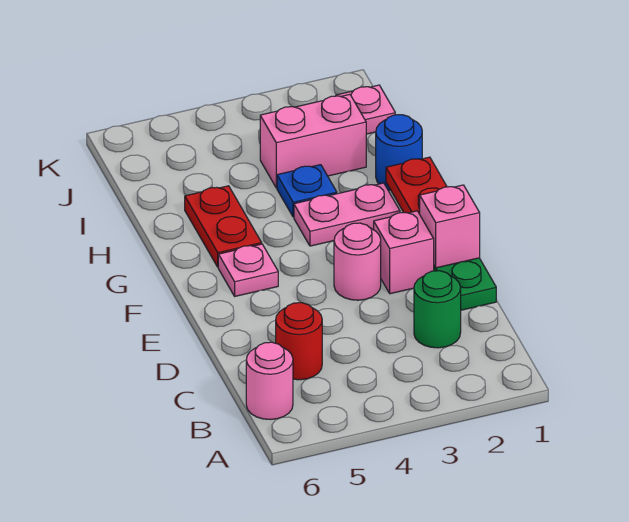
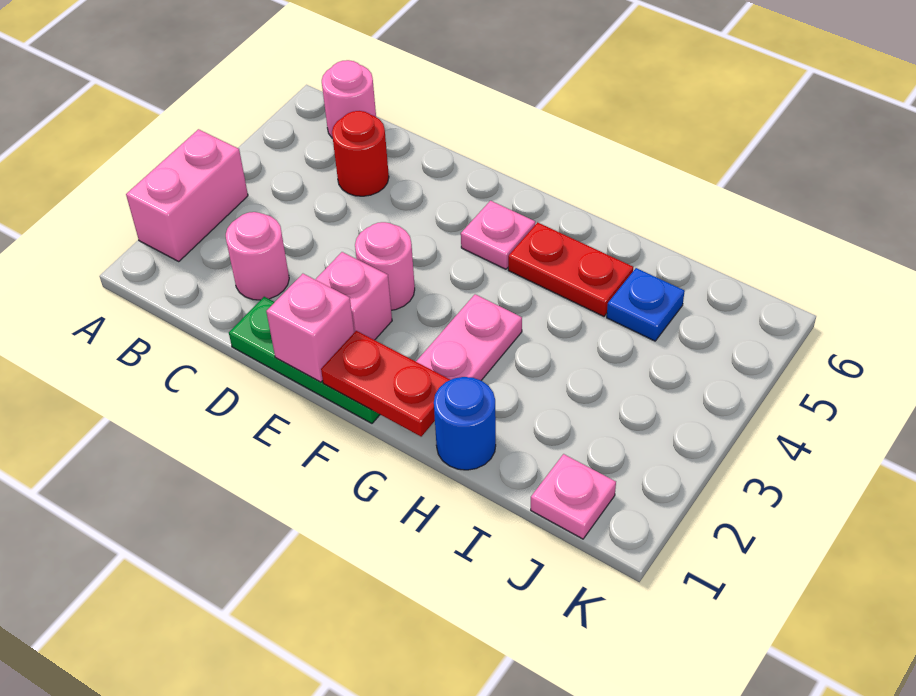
green 1x1 round brick [414,271,461,348] -> pink 1x1 round brick [226,212,289,300]
blue 1x1 plate [277,165,337,217] -> blue 1x1 plate moved to [607,268,685,341]
pink 1x2 brick [260,94,366,188] -> pink 1x2 brick moved to [126,129,248,261]

